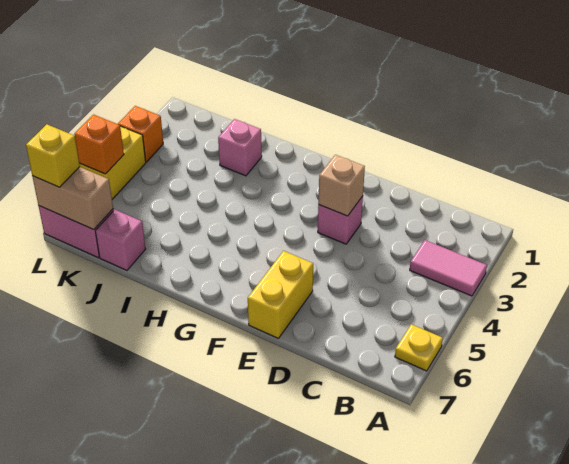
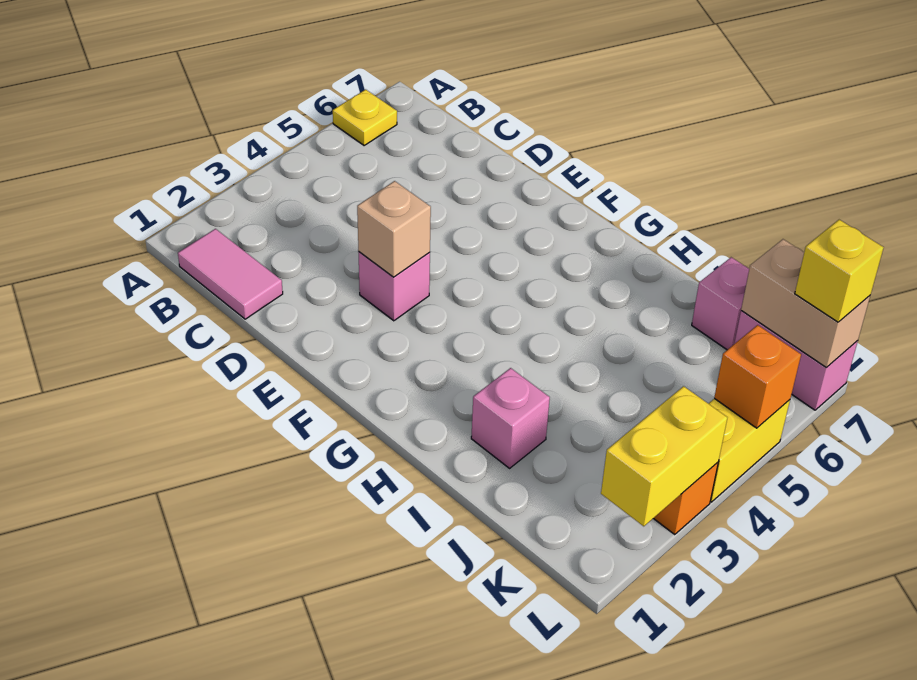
pink 1x2 tile [410,240,487,296] -> pink 1x2 tile moved to [178,229,283,319]
yellow 1x2 brick [248,251,313,338] -> yellow 1x2 brick moved to [601,386,727,526]

